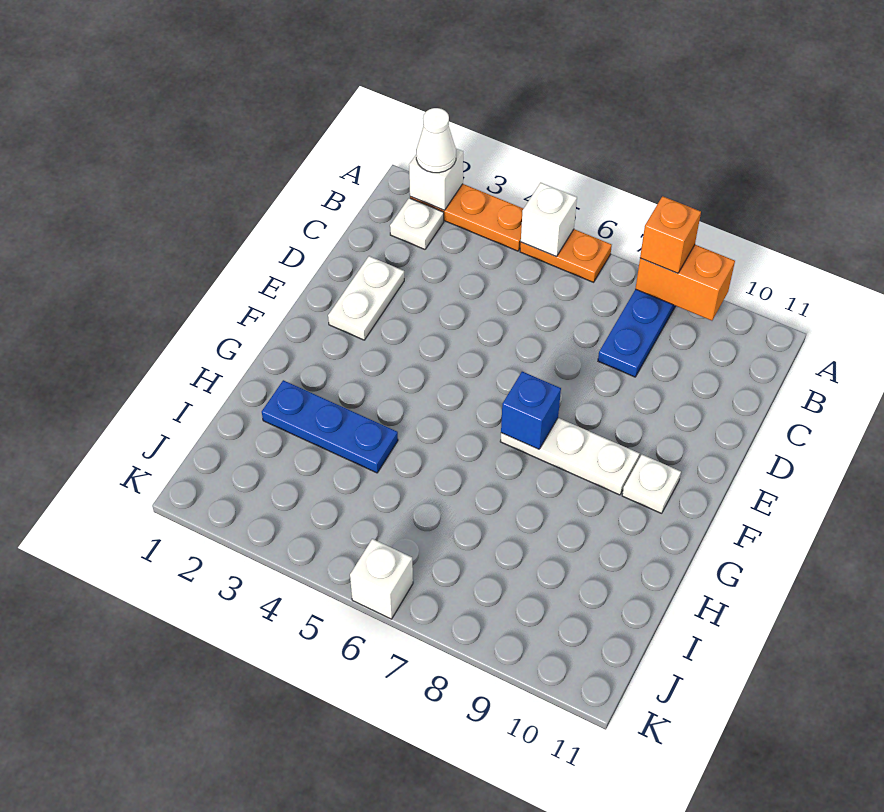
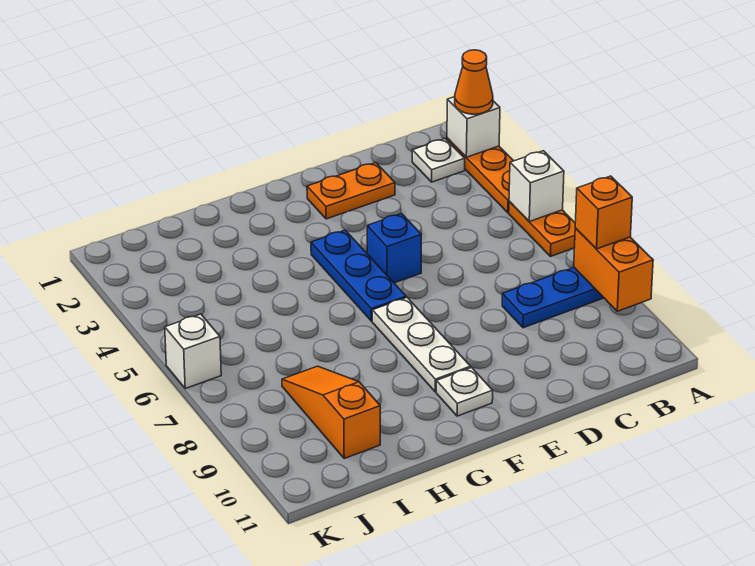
white 1x1 cone [416,108,456,173] -> orange 1x1 cone [455,50,493,114]
white 1x2 plate [328,256,404,340] -> orange 1x2 plate [307,163,395,219]
blue 1x1 brick [501,372,561,449] -> blue 1x1 brick moved to [367,214,421,283]
blue 1x3 plate [262,380,398,473] -> blue 1x3 plate moved to [311,230,406,321]
none -> orange 1x3 slope [282,366,380,458]

